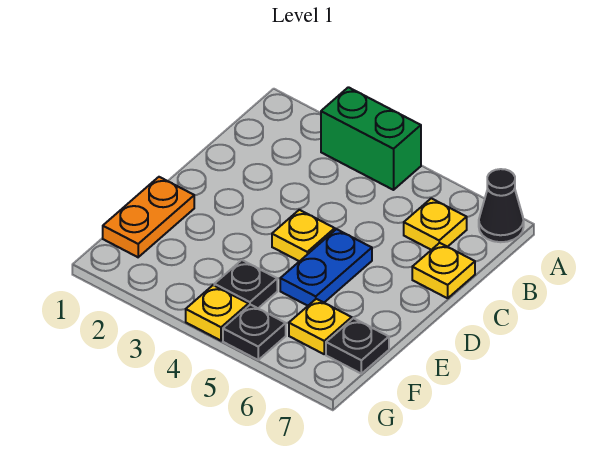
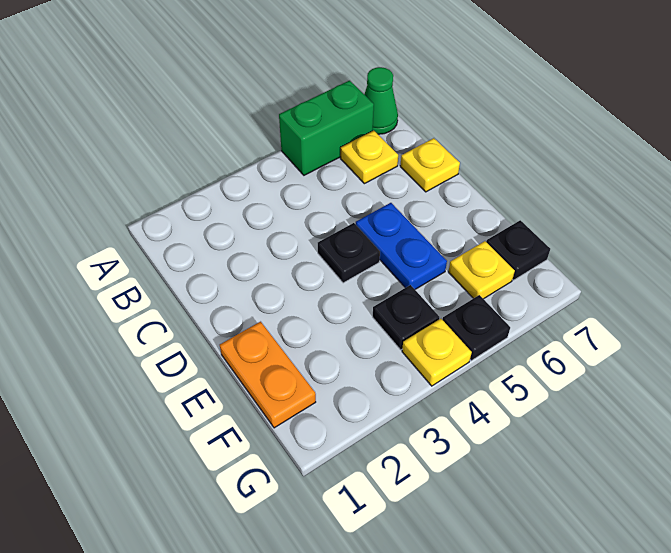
green 1x2 brick [321,87,421,190] -> green 1x2 brick moved to [279,81,374,175]
black 1x1 cone [479,169,524,242] -> green 1x1 cone [364,67,398,134]
yellow 1x1 plate [272,210,335,261] -> black 1x1 plate [318,223,380,283]

